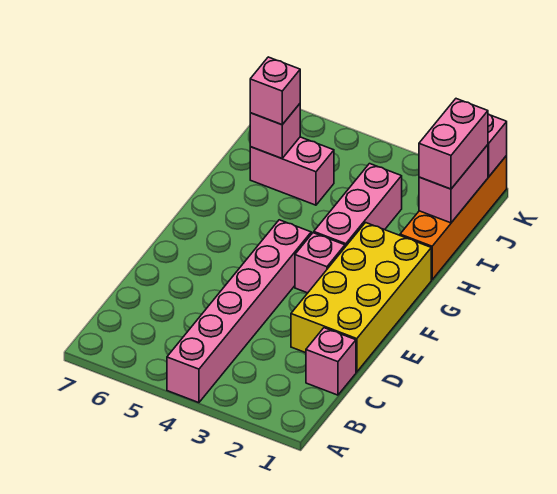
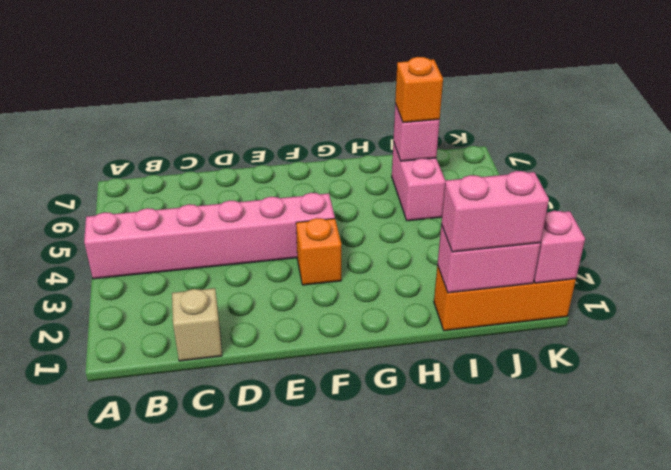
pink 1x1 brick [306,328,356,395] -> tan 1x1 brick [172,288,222,361]
yellow 2x4 brick [291,223,431,372] -> none
pink 1x1 brick [295,233,345,293] -> orange 1x1 brick [296,218,341,285]
pink 1x3 brick [314,164,402,247] -> none
orange 1x4 brick [400,156,507,280] -> orange 1x3 brick [434,265,576,331]
pink 1x1 brick [250,57,300,125] -> orange 1x1 brick [395,57,443,123]

